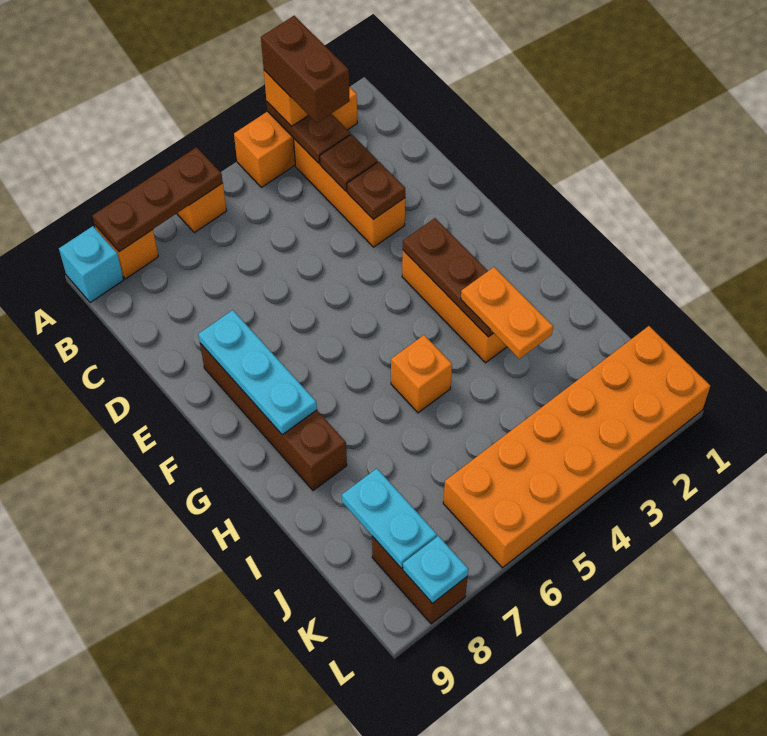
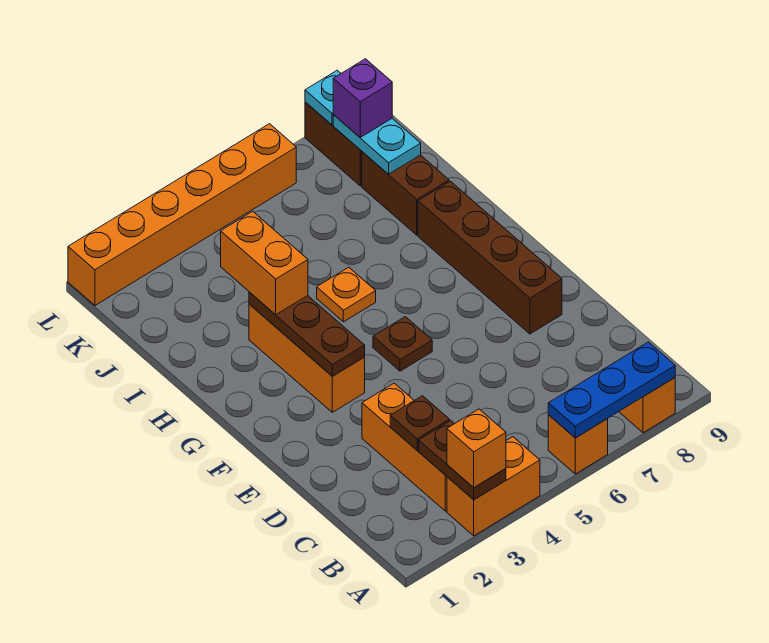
orange 1x3 brick [234,87,357,188] -> orange 1x2 brick [447,437,540,536]
brown 1x2 brick [261,16,350,123] -> brown 1x2 brick moved to [362,152,449,235]
brown 1x3 plate [92,147,223,252] -> blue 1x3 plate [548,342,675,438]
cyan 1x1 brick [59,226,124,303] -> none
brown 1x1 plate [347,162,405,220] -> brown 1x1 plate moved to [373,317,432,371]
cyan 1x3 plate [198,310,317,435] -> none
orange 1x2 plate [461,267,553,359] -> orange 1x2 brick [221,211,308,315]
orange 1x1 brick [391,335,452,413] -> orange 1x1 plate [317,267,376,322]
orange 2x6 brick [443,326,710,568] -> orange 1x6 brick [68,124,296,305]
none -> purple 1x1 brick [333,59,392,137]

